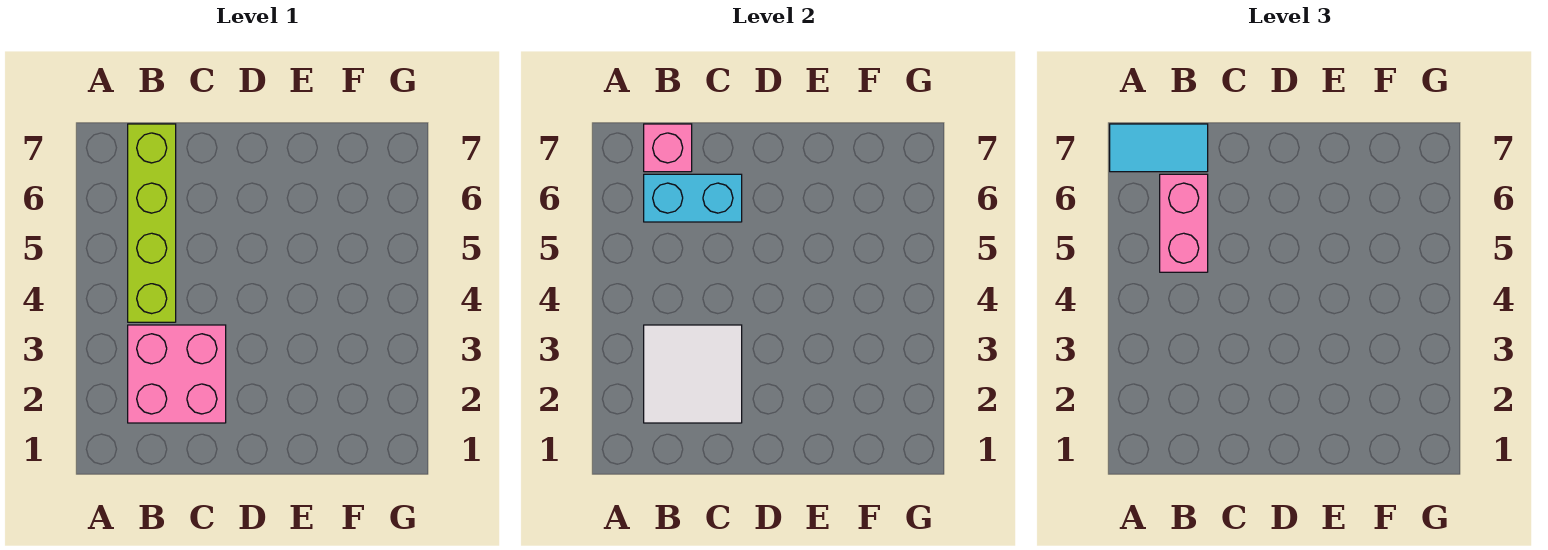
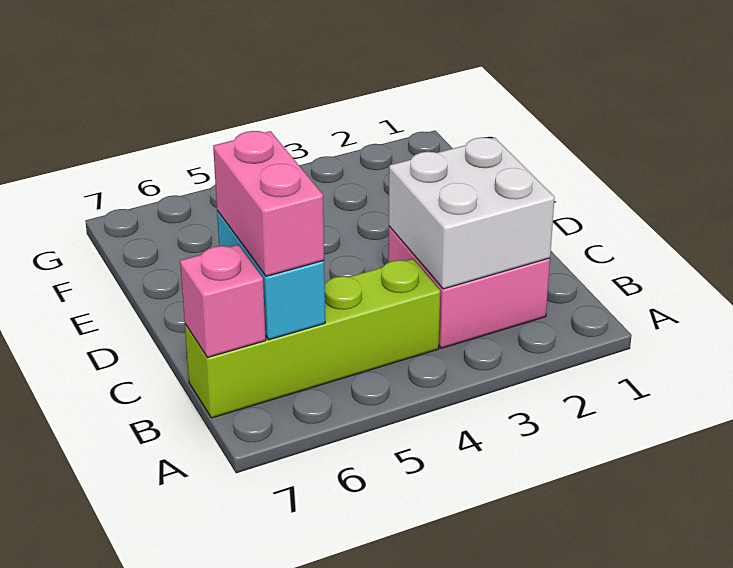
cyan 1x2 tile [1110,124,1208,172] -> none
white 2x2 tile [644,325,742,423] -> white 2x2 brick [389,137,555,289]
pink 1x2 brick [1160,174,1208,272] -> pink 1x2 brick turned to [213,131,324,276]

